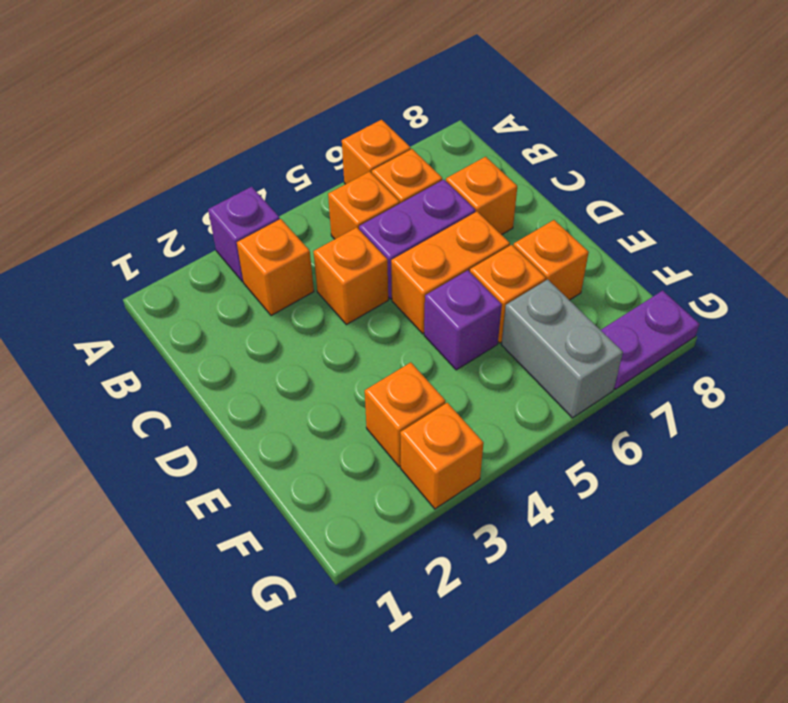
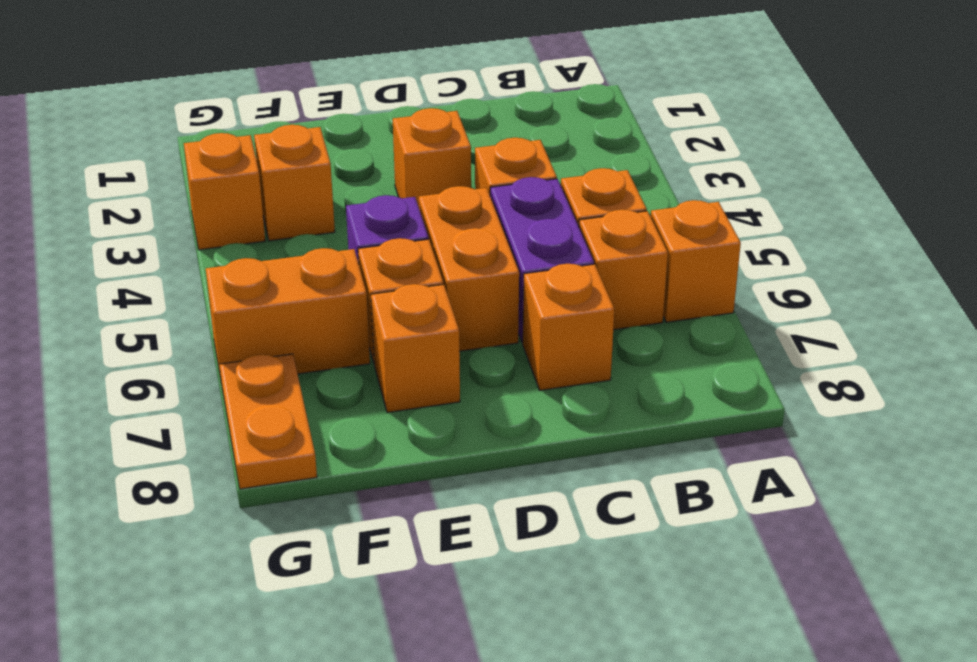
purple 1x1 brick [208,187,280,282] -> none
orange 1x1 brick [237,219,314,316] -> orange 1x1 brick moved to [393,108,471,207]
grey 1x2 brick [501,279,623,418] -> orange 1x2 brick [206,248,370,384]
purple 1x2 plate [601,291,699,389] -> orange 1x2 plate [219,354,317,489]

